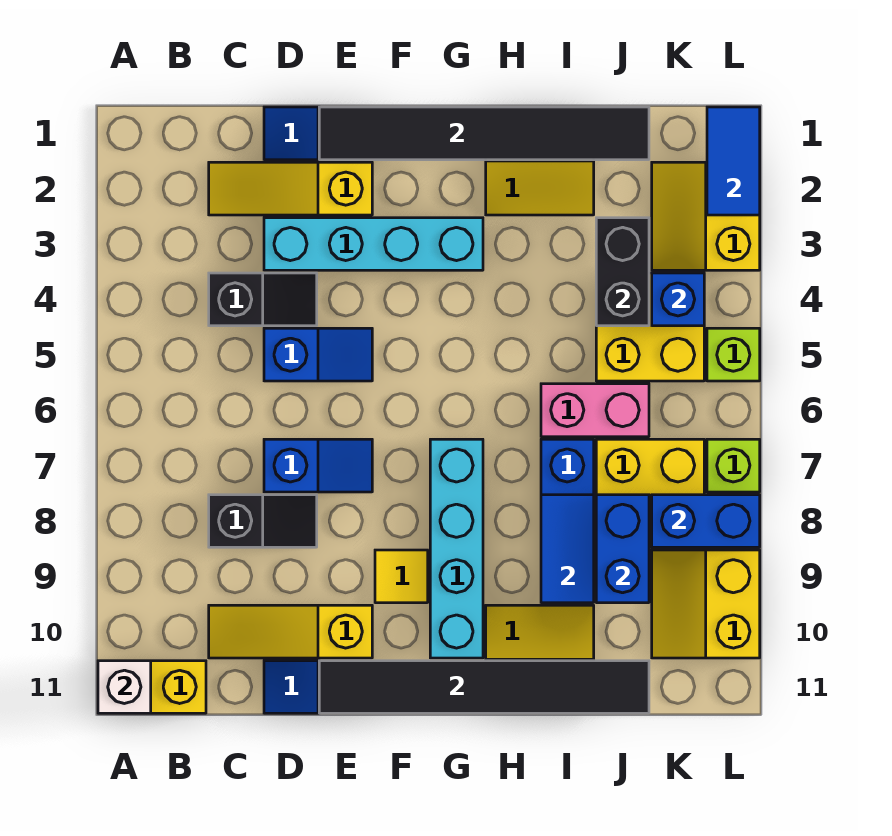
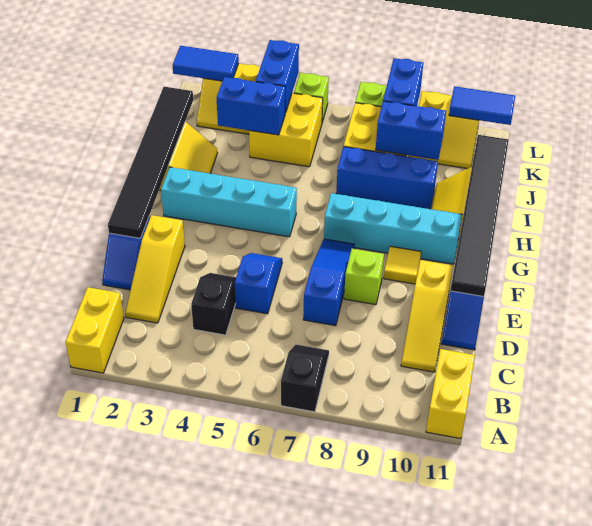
none -> yellow 1x2 brick [66,287,124,373]
white 1x1 brick [98,661,151,713] -> none
black 1x2 slope [209,495,317,547] -> black 1x2 slope moved to [281,345,329,412]
cyan 1x4 brick [264,218,483,270] -> cyan 1x4 brick turned to [161,167,297,237]
blue 1x2 slope [264,439,372,492] -> blue 1x3 slope [303,239,355,326]
none -> lime 1x1 brick [344,249,384,305]
pink 1x2 brick [541,384,649,437] -> none
blue 1x2 tile [541,495,594,603] -> blue 1x2 tile moved to [449,86,515,125]
black 1x2 brick [596,218,649,326] -> blue 1x2 brick [217,77,285,135]
blue 1x1 brick [652,273,704,326] -> blue 1x2 brick [256,40,299,113]

